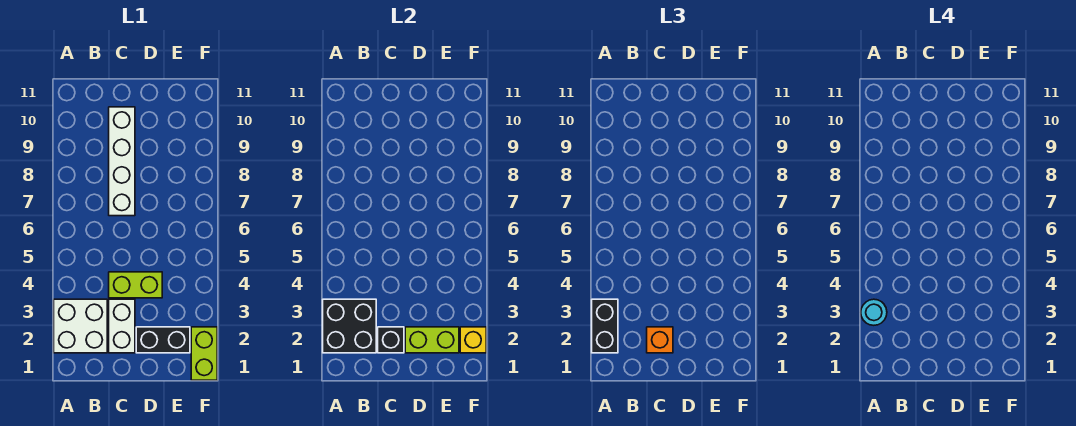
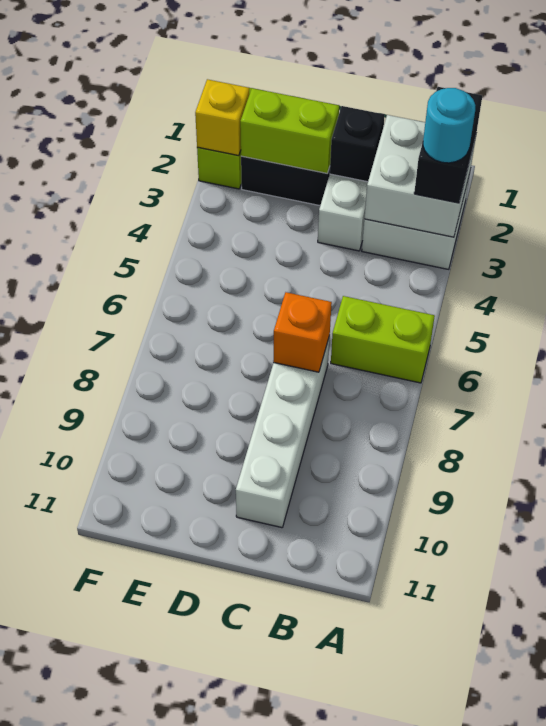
black 2x2 brick [323,299,376,353] -> white 2x2 brick [364,115,476,237]
orange 1x1 brick [647,327,673,353] -> orange 1x1 brick moved to [273,292,332,372]
lime 1x2 brick [109,272,162,298] -> lime 1x2 brick moved to [331,296,435,383]

